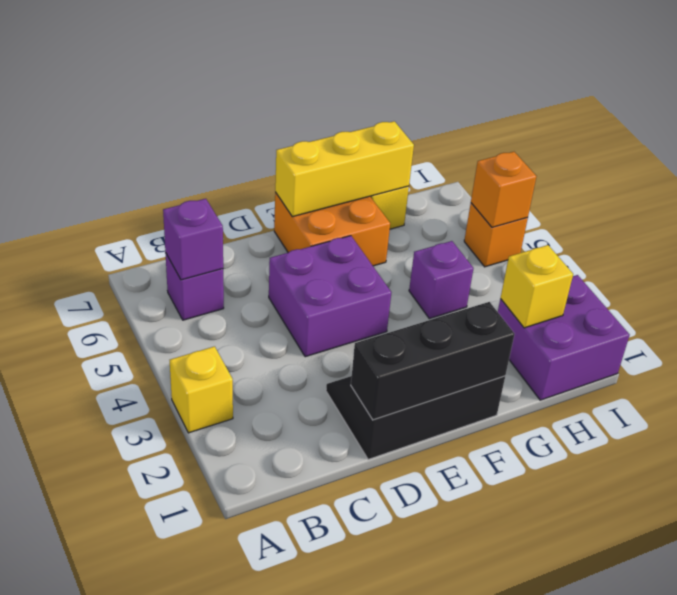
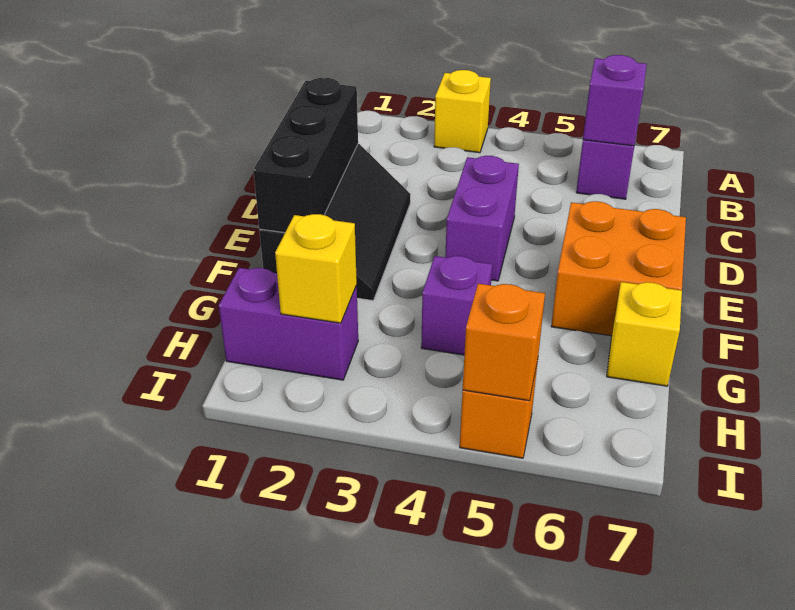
purple 2x2 brick [269,236,391,357] -> purple 1x2 brick [445,156,519,281]
yellow 1x3 brick [275,121,414,217] -> none
purple 2x2 brick [498,275,630,400] -> purple 1x2 brick [219,268,358,380]

